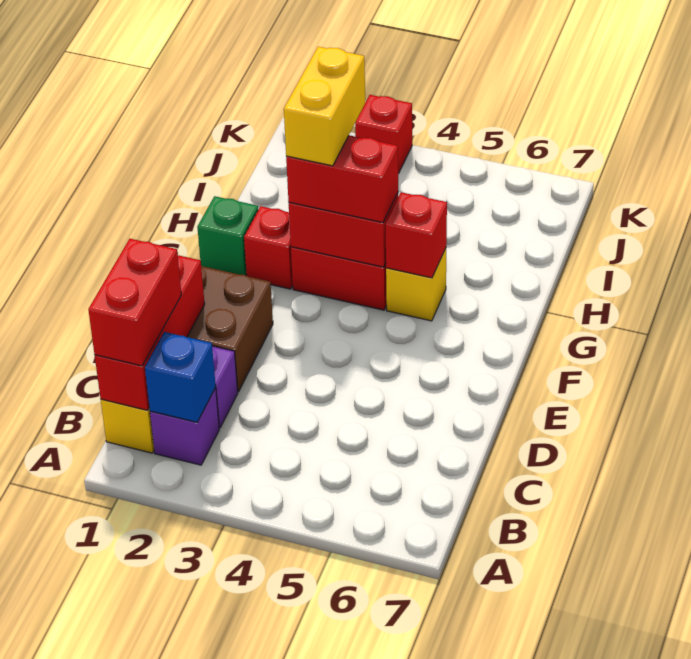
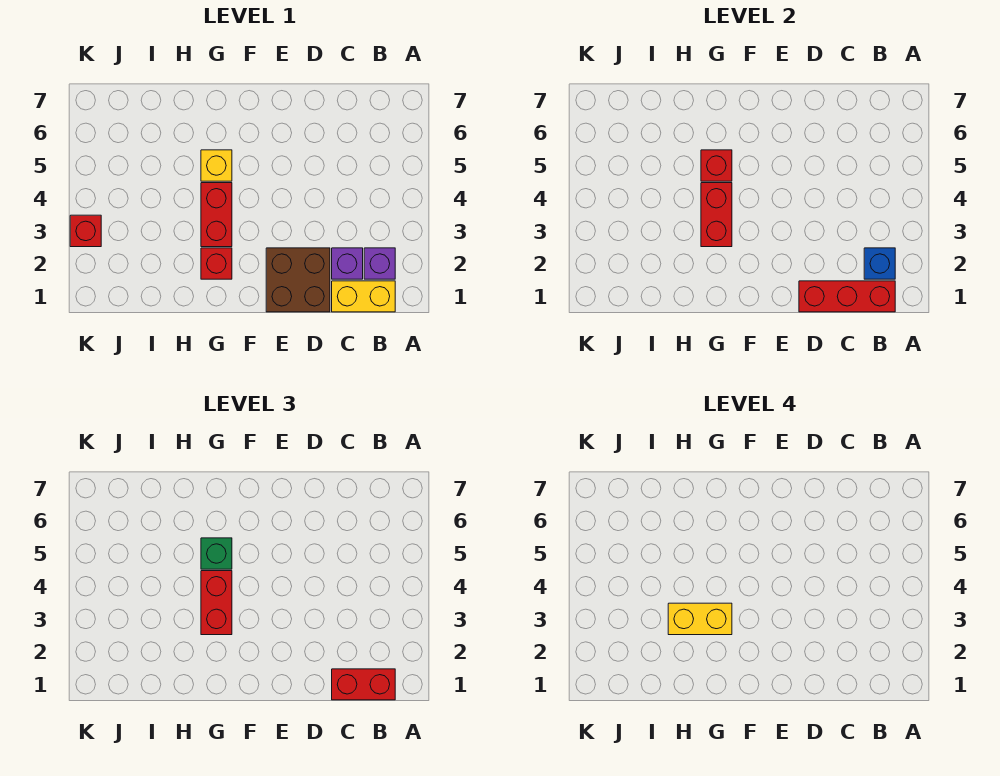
green 1x1 brick [197,196,258,275] -> green 1x1 brick moved to [201,538,232,569]

